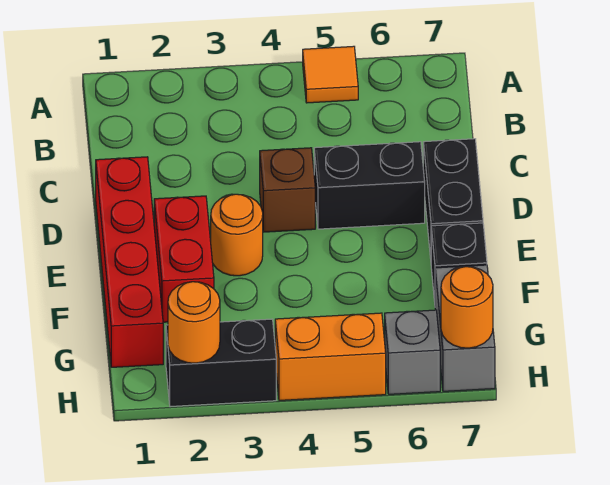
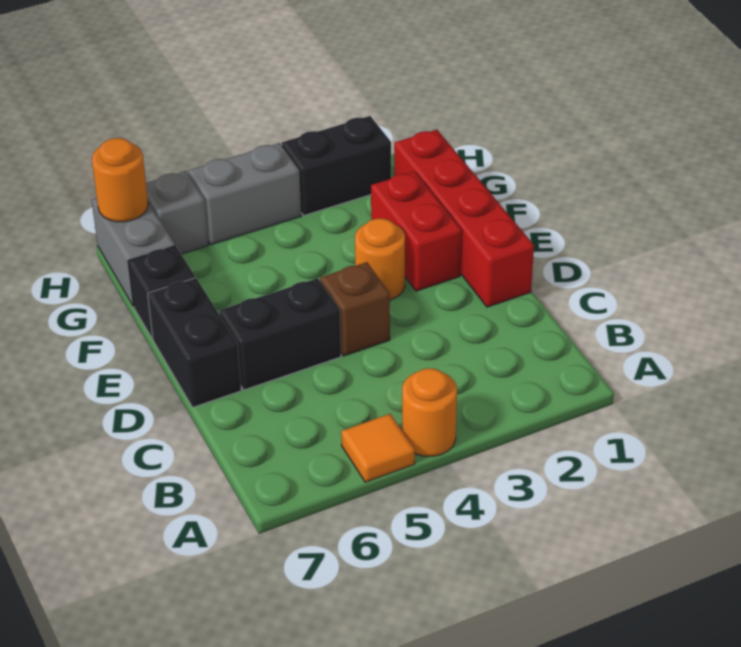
orange 1x1 round brick [168,282,220,363] -> orange 1x1 round brick moved to [402,368,457,456]
orange 1x2 brick [275,313,386,400] -> grey 1x2 brick [188,143,301,245]

